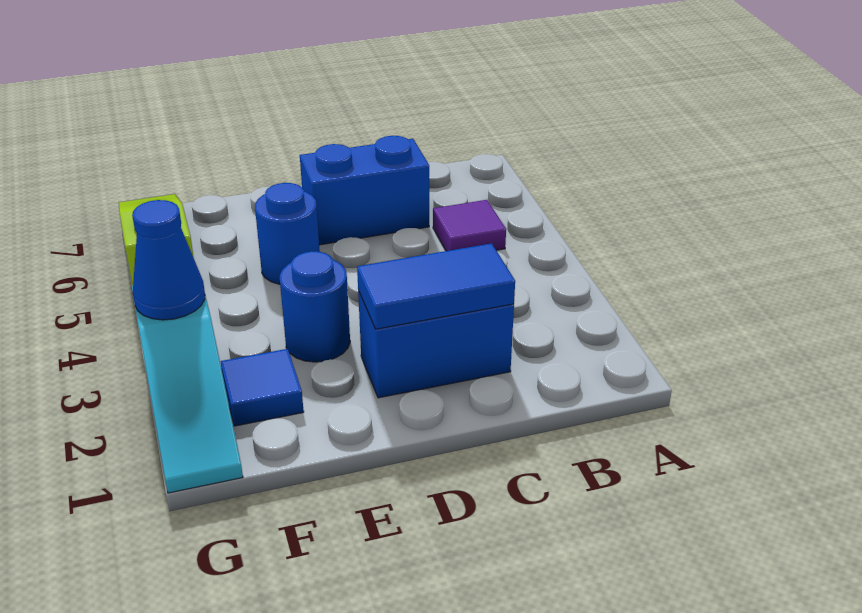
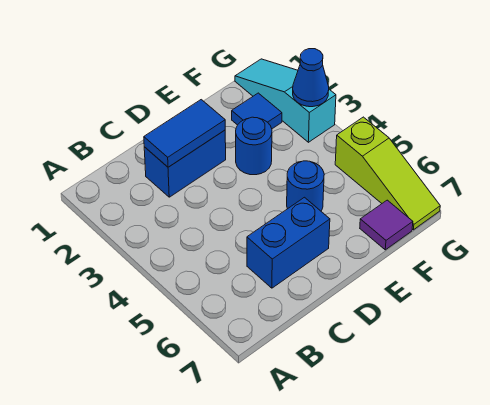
purple 1x1 tile [433,200,506,251] -> purple 1x1 tile moved to [360,200,413,250]

